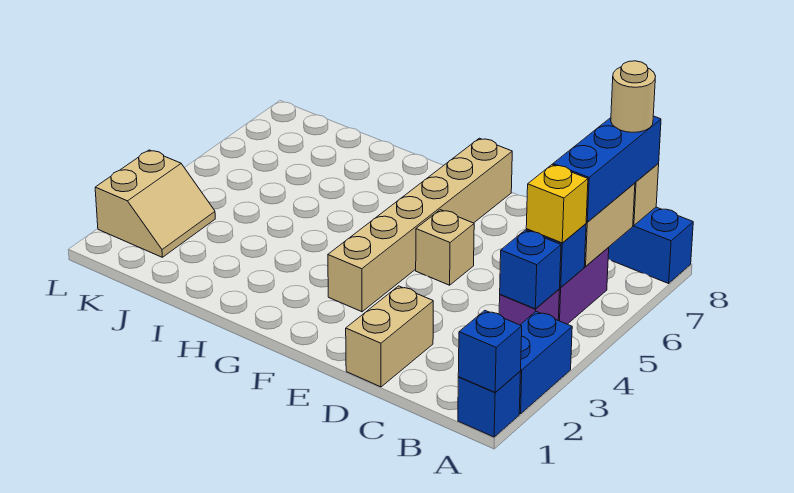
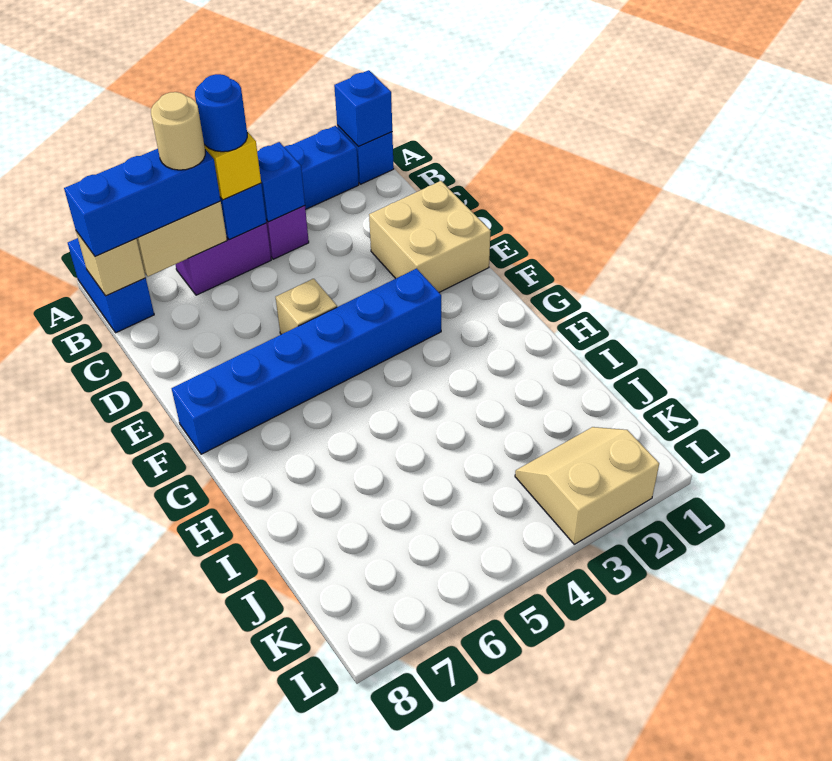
none -> blue 1x1 round brick [195,74,247,152]
tan 1x1 round brick [611,61,655,132] -> tan 1x1 round brick moved to [151,92,205,170]
tan 1x2 brick [346,286,433,387] -> tan 2x2 brick [369,181,491,292]
tan 1x6 brick [328,138,512,312] -> blue 1x6 brick [172,269,441,454]

